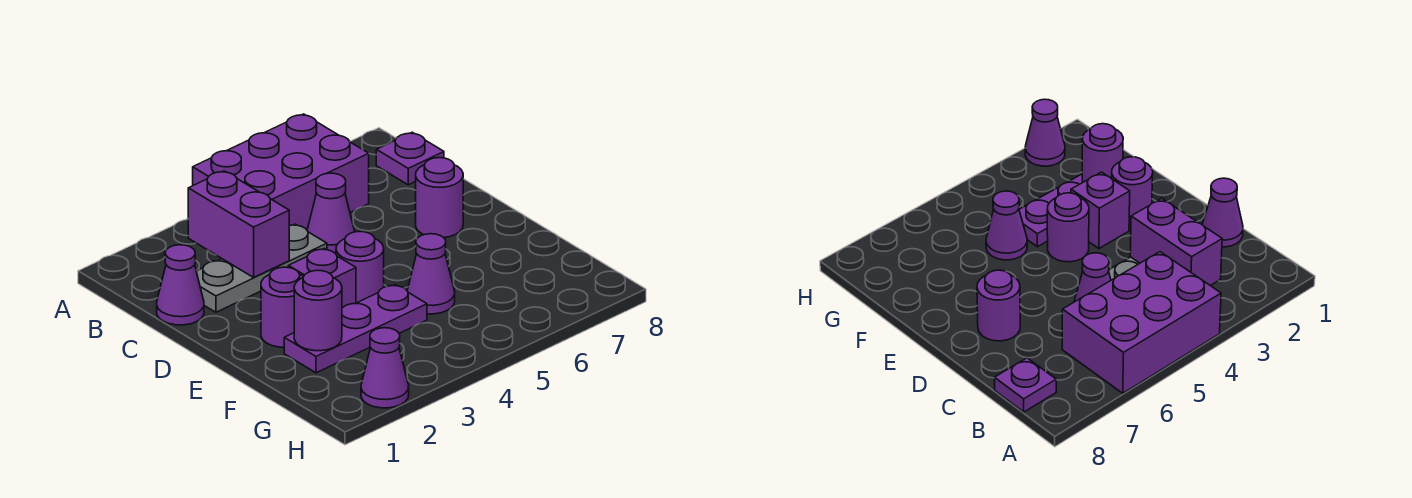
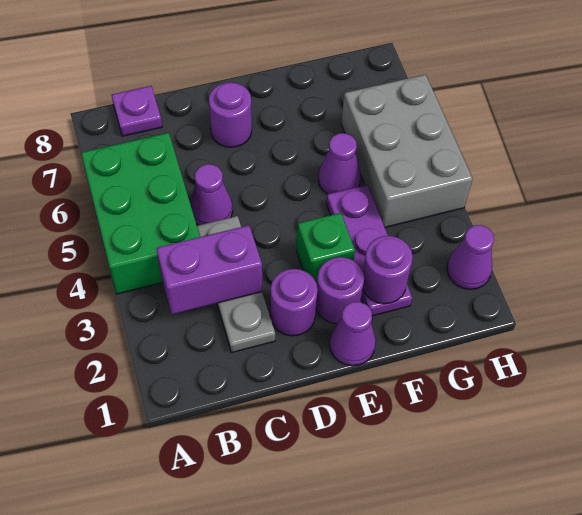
purple 2x3 brick [193,114,369,230] -> green 2x3 brick [81,133,200,294]
purple 1x1 cone [157,245,204,325] -> purple 1x1 cone moved to [330,302,376,366]
purple 1x1 brick [288,248,356,308] -> green 1x1 brick [296,213,355,283]
purple 1x1 round brick [336,231,384,303] -> purple 1x1 round brick moved to [270,269,318,336]
none -> grey 2x3 brick [341,75,473,227]

